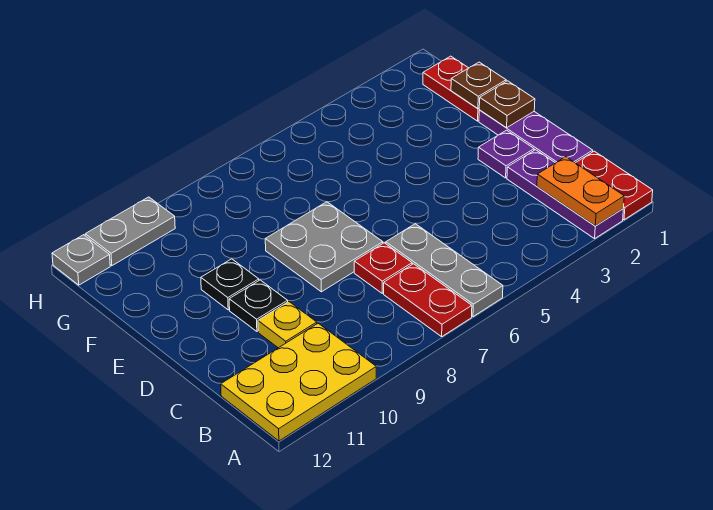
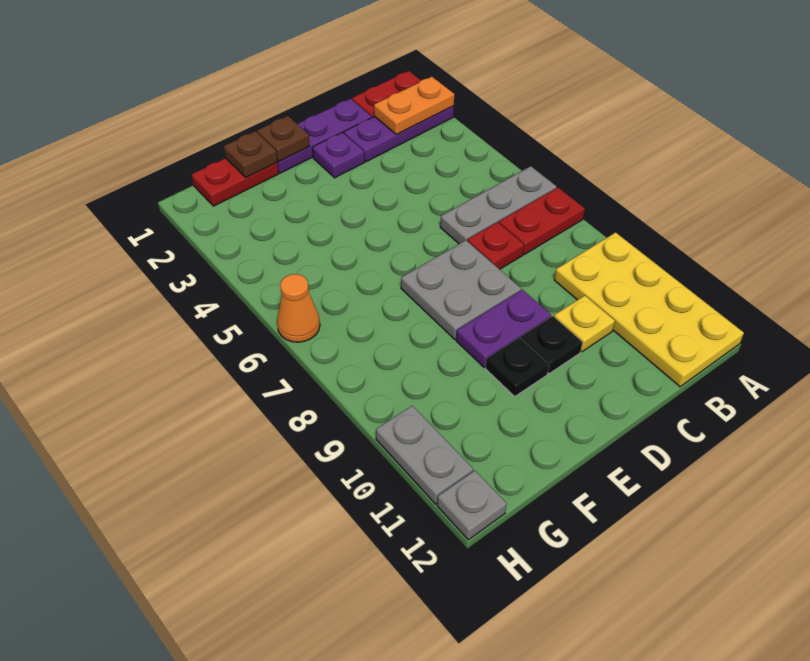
yellow 2x3 plate [221,323,376,441] -> yellow 2x4 plate [554,233,744,387]
none -> purple 1x2 plate [456,290,551,367]
none -> orange 1x1 cone [277,274,320,342]

